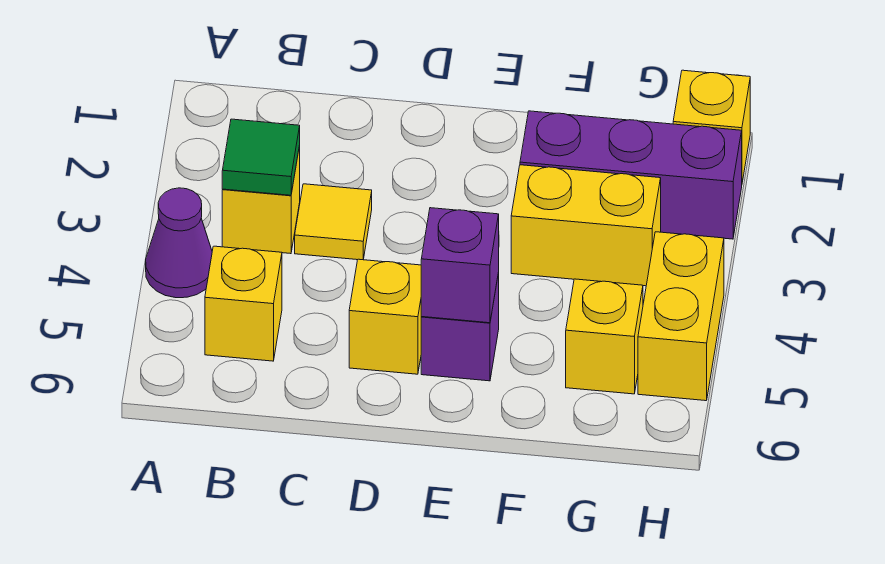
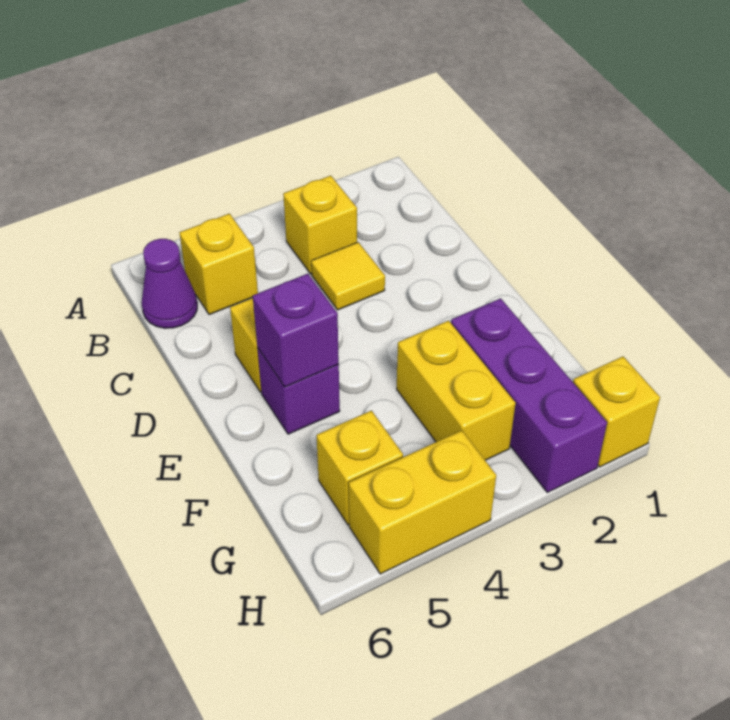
purple 1x1 cone [146,188,212,298] -> purple 1x1 cone moved to [142,239,197,328]
green 1x1 tile [222,119,300,195] -> none

